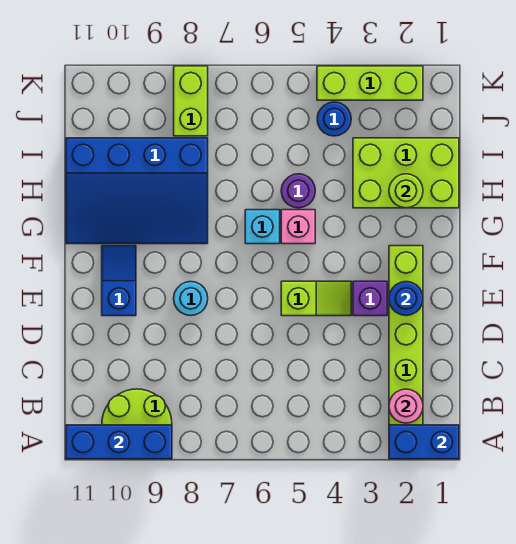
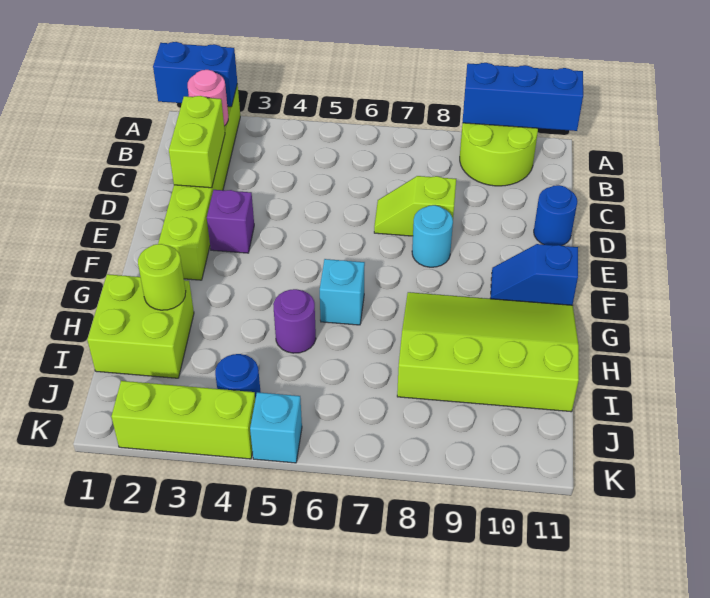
blue 1x1 round brick [389,282,423,316] -> blue 1x1 round brick moved to [534,185,578,246]
lime 1x2 slope [281,281,351,316] -> lime 1x2 slope moved to [374,176,456,236]
blue 1x2 slope [102,246,136,316] -> blue 1x2 slope turned to [490,244,578,305]
pink 1x1 brick [281,210,315,244] -> none
blue 3x4 slope [66,138,208,244] -> lime 3x4 slope [397,292,579,412]
lime 2x3 brick [353,138,459,208] -> lime 2x2 brick [87,274,194,378]
lime 1x2 brick [174,66,208,136] -> lime 1x2 brick moved to [169,96,225,188]
none -> cyan 1x1 brick [250,392,302,463]

